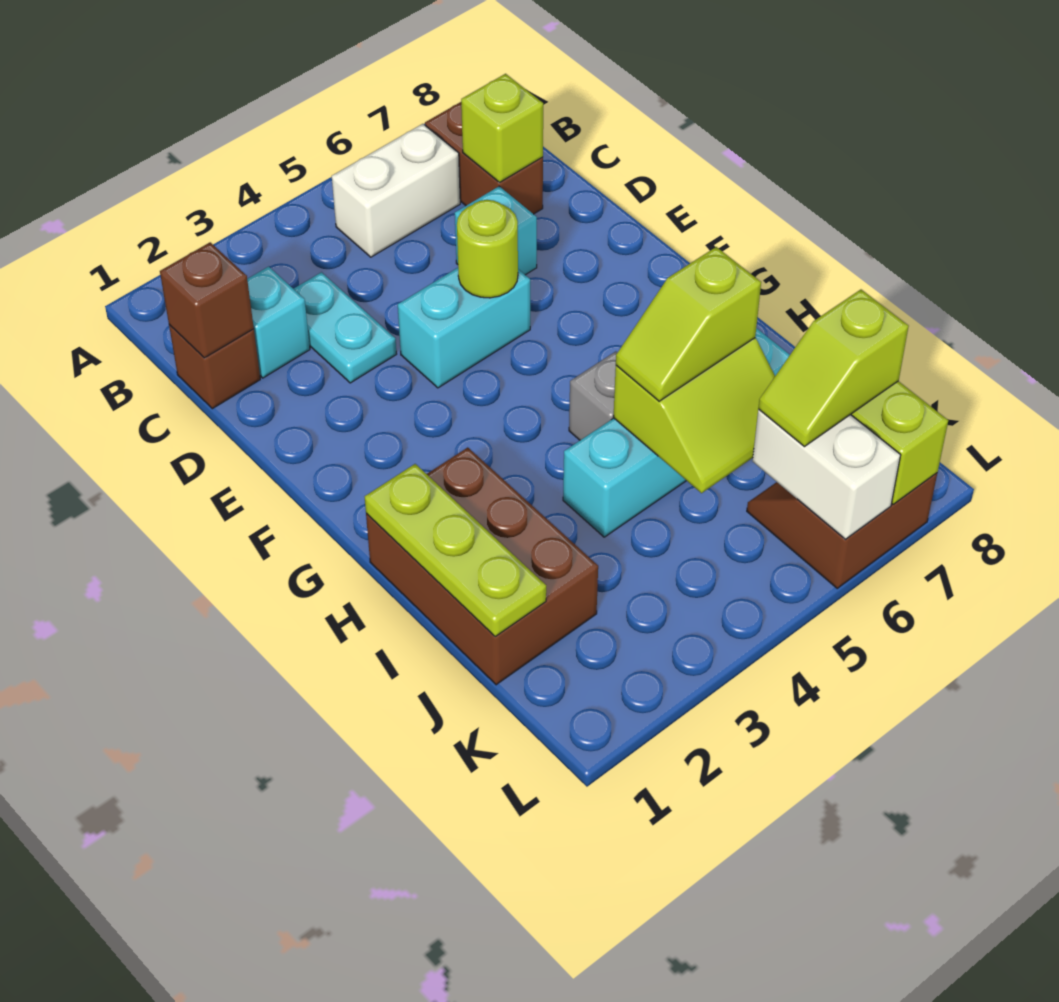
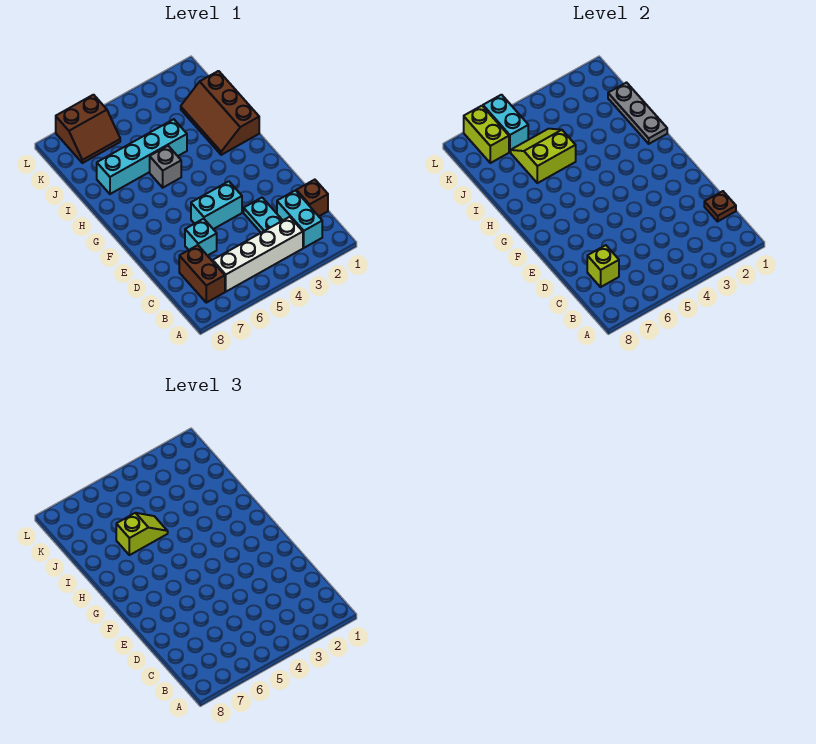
white 1x2 brick [332,124,460,257] -> white 1x4 brick [213,217,303,292]
brown 1x1 brick [160,242,254,358] -> brown 1x1 plate [704,191,736,221]
cyan 1x1 brick [247,267,310,378] -> cyan 1x2 brick [277,190,322,248]
lime 1x1 round brick [457,200,518,298] -> none
brown 2x3 brick [366,447,598,685] -> brown 2x3 slope [181,71,259,155]
lime 1x3 plate [365,464,546,636] -> grey 1x3 plate [608,83,667,144]
white 1x2 brick [752,410,901,539] -> cyan 1x2 brick [483,95,528,152]
lime 1x2 slope [758,290,909,447] -> none

